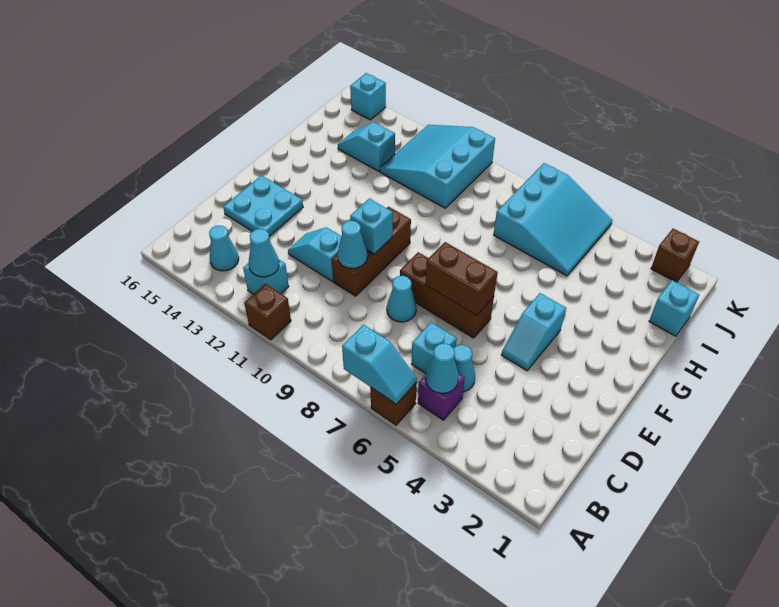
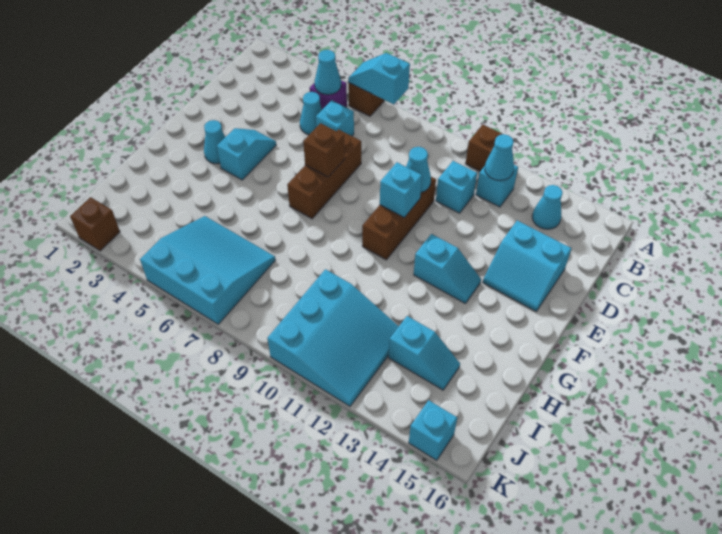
cyan 1x1 cone [387,276,416,322] -> cyan 1x1 cone moved to [204,120,225,164]
cyan 1x2 slope [288,227,342,281] -> cyan 1x2 slope moved to [414,234,481,304]
cyan 2x2 plate [223,175,303,237] -> cyan 2x2 slope [483,221,572,311]
brown 1x3 brick [400,252,494,338] -> brown 1x3 brick turned to [287,129,361,219]
brown 1x2 brick [425,242,498,316] -> brown 1x1 brick [303,123,345,177]
cyan 1x1 brick [649,280,699,336] -> cyan 1x1 brick moved to [436,161,477,213]
cyan 3x3 slope [494,163,612,276] -> cyan 3x3 slope turned to [140,216,275,324]

